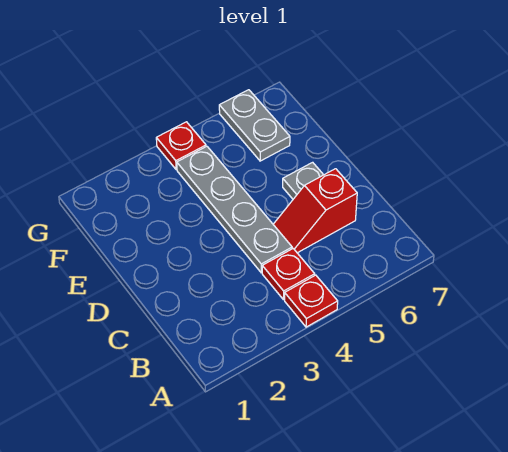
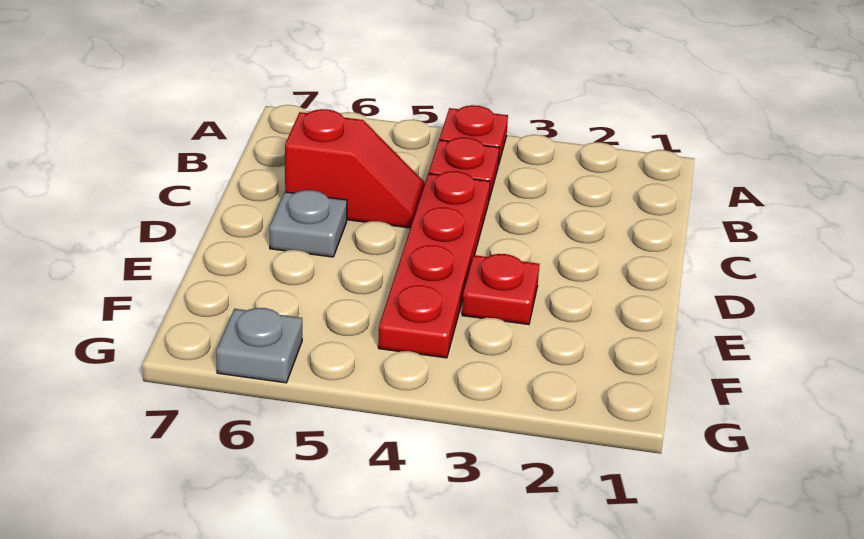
grey 1x4 plate [177,146,292,273] -> red 1x4 plate [378,171,490,358]
grey 1x2 plate [219,90,290,161] -> grey 1x1 plate [216,308,302,383]
red 1x1 plate [156,122,206,170] -> red 1x1 plate moved to [462,254,539,325]

